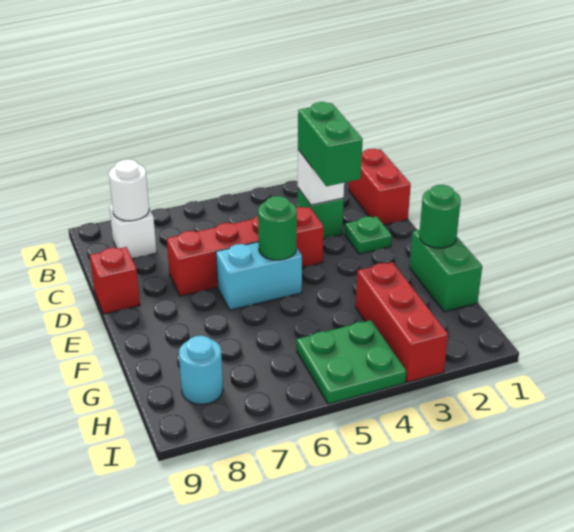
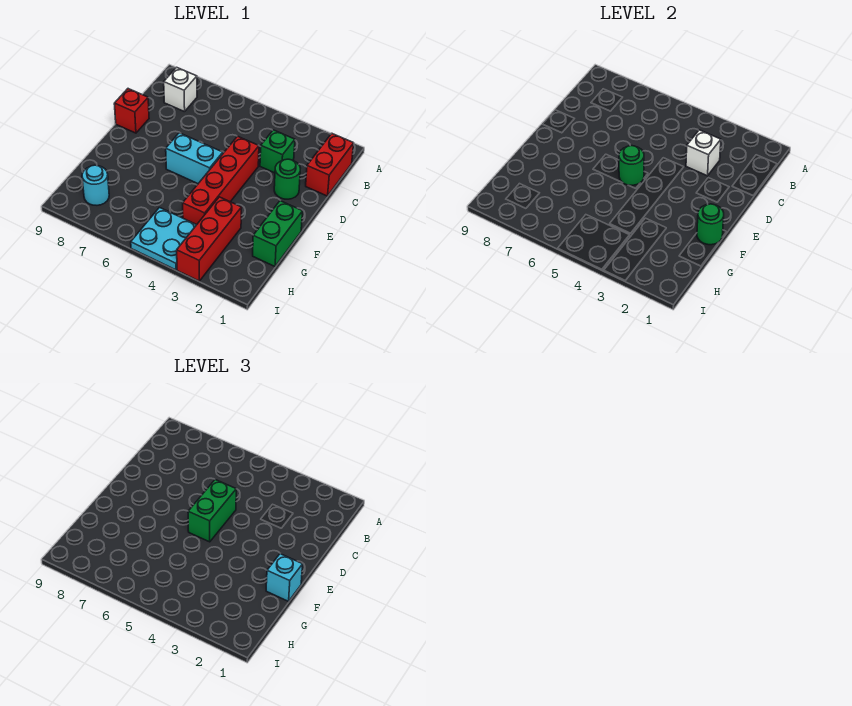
white 1x1 round brick [109,159,149,221] -> none
green 1x2 brick [298,102,363,186] -> green 1x2 brick moved to [188,480,236,542]
green 1x1 plate [345,216,392,254] -> green 1x1 round brick [274,159,300,199]
red 1x4 brick [167,207,324,296] -> red 1x4 brick turned to [183,136,259,225]
none -> cyan 1x1 brick [266,554,303,601]
green 2x2 plate [297,320,406,404] -> cyan 2x2 plate [131,208,196,270]

